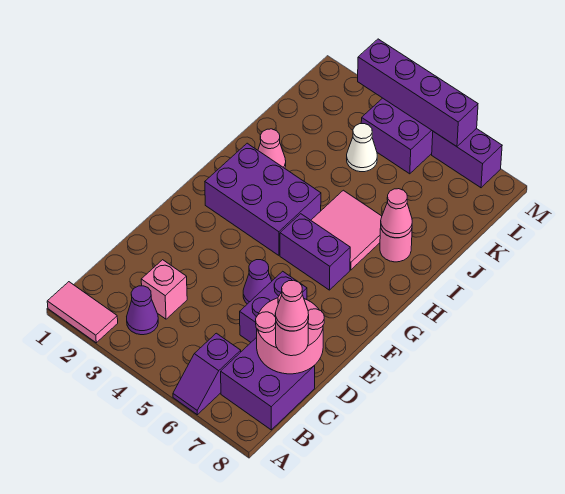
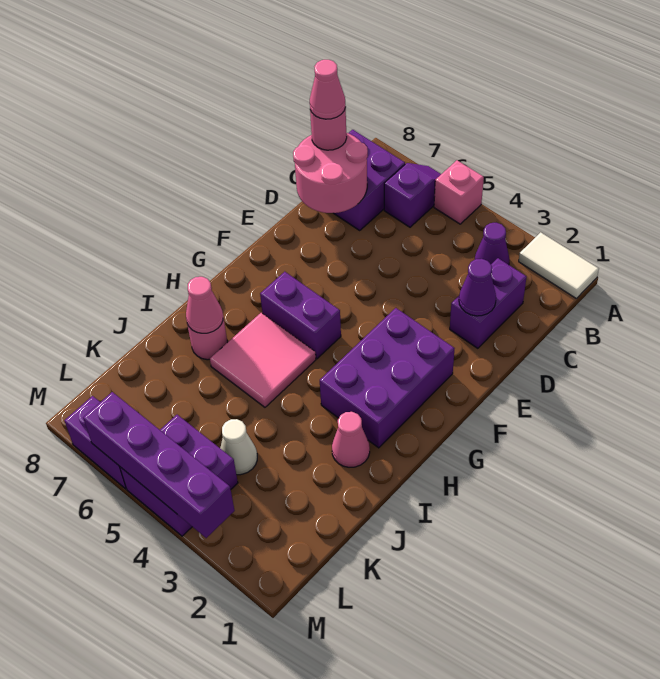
pink 1x2 tile [47,282,118,343] -> white 1x2 tile [519,232,599,298]
pink 1x1 brick [141,260,187,319] -> pink 1x1 brick moved to [434,160,484,224]
purple 1x2 brick [240,271,307,342] -> purple 1x2 brick moved to [450,258,526,348]
purple 1x1 cone [243,260,272,304] -> purple 1x1 cone moved to [459,259,496,316]
purple 2x3 brick [205,143,321,255] -> purple 2x3 brick turned to [320,308,455,448]

